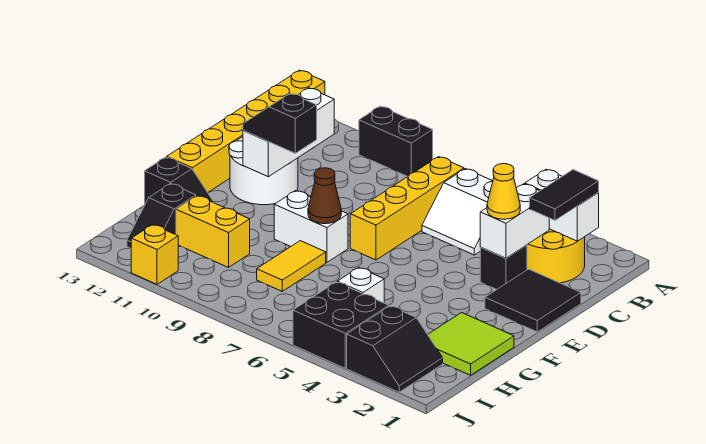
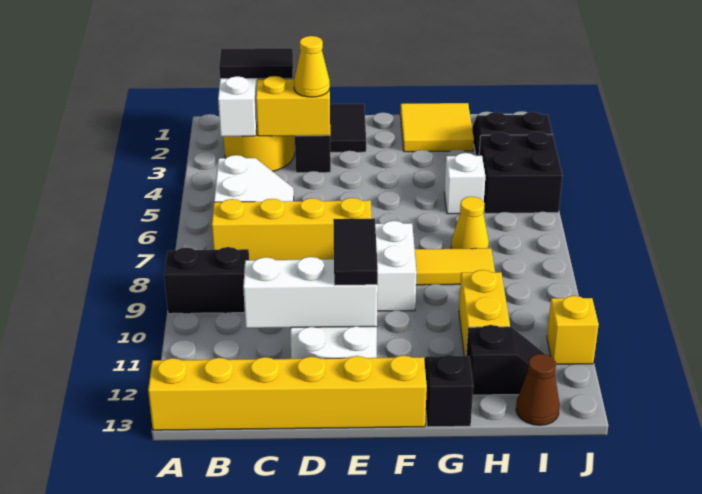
black 1x2 brick [359,106,433,177] -> black 1x2 brick turned to [164,247,249,314]
white 1x2 brick [480,184,549,258] -> yellow 1x2 brick [256,76,330,136]
black 1x2 slope [243,93,317,153] -> black 1x2 tile [333,219,378,285]
brown 1x1 cone [308,168,341,224] -> brown 1x1 cone moved to [516,354,560,425]
lime 2x2 tile [428,313,514,375] -> yellow 2x2 tile [400,103,474,152]
none -> yellow 1x1 cone [451,197,489,249]

